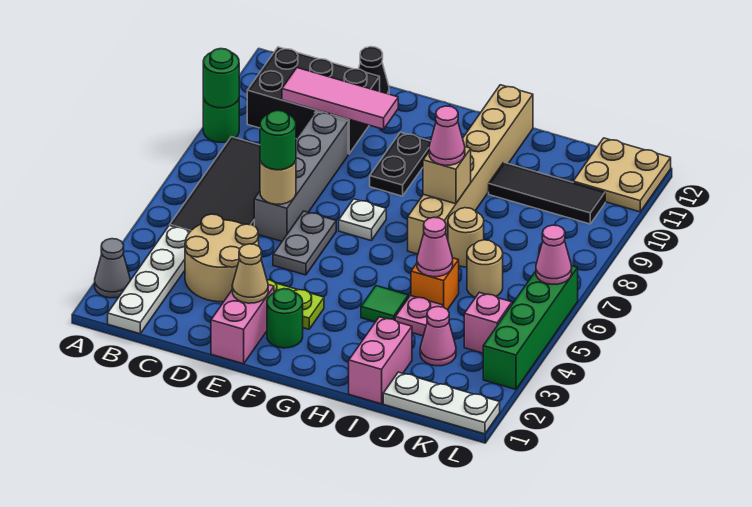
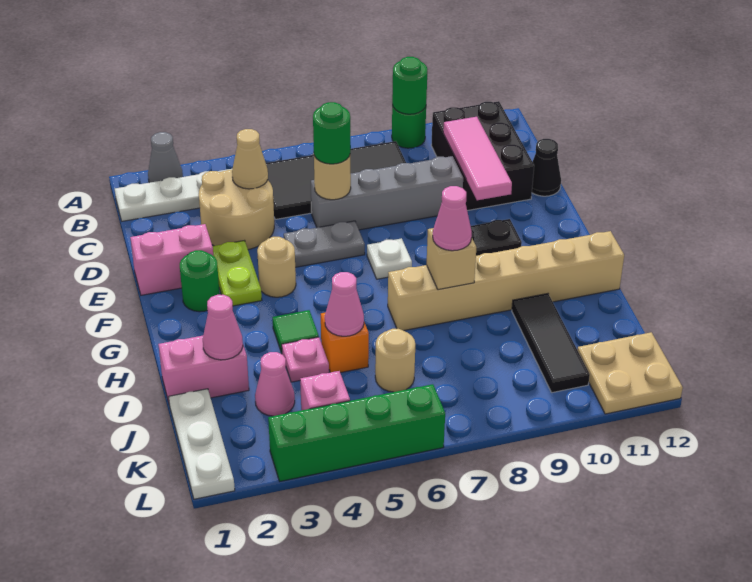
tan 1x1 cone [232,244,268,303] -> tan 1x1 cone moved to [232,129,268,189]
tan 1x1 round brick [448,208,484,267] -> tan 1x1 round brick moved to [257,237,296,297]
pink 1x1 cone [536,225,572,284] -> pink 1x1 cone moved to [203,295,243,360]

